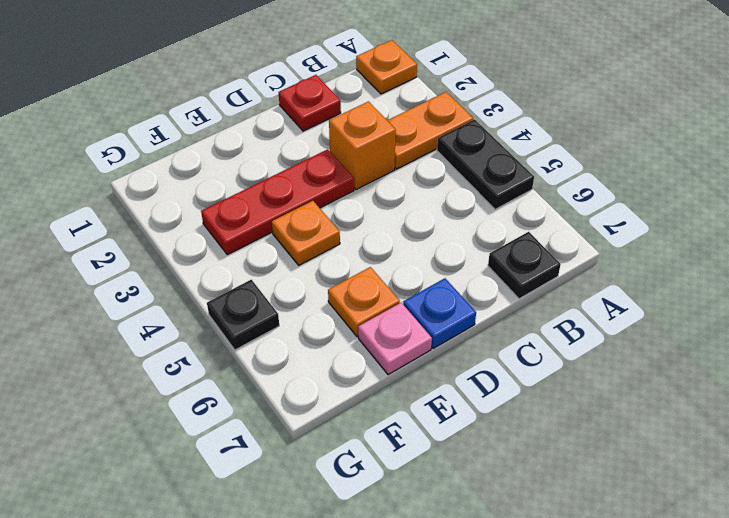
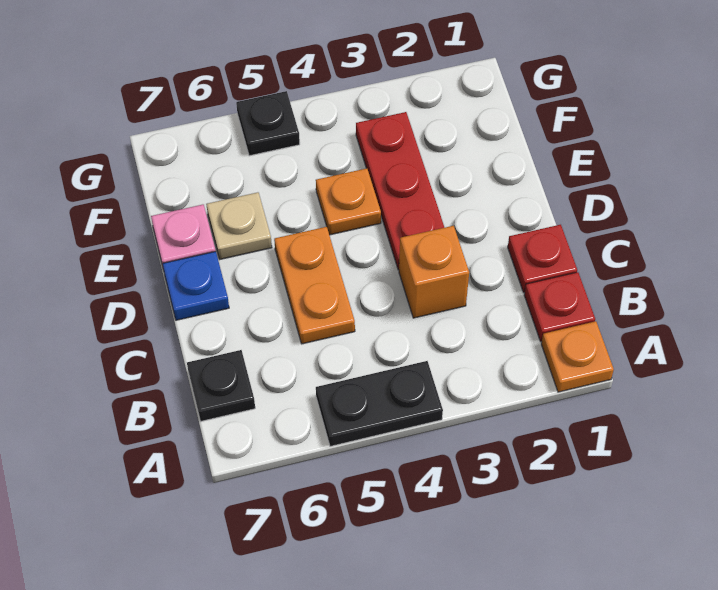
orange 1x2 plate [387,92,473,169] -> orange 1x2 plate moved to [274,227,355,344]
none -> red 1x1 plate [524,272,595,342]
orange 1x1 plate [328,267,400,336] -> tan 1x1 plate [206,192,272,259]

